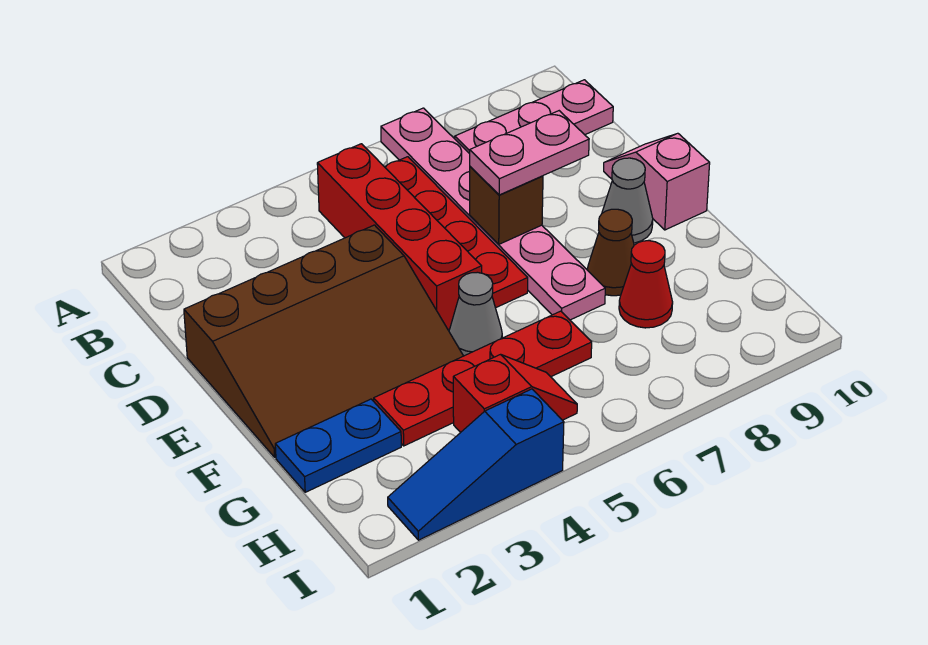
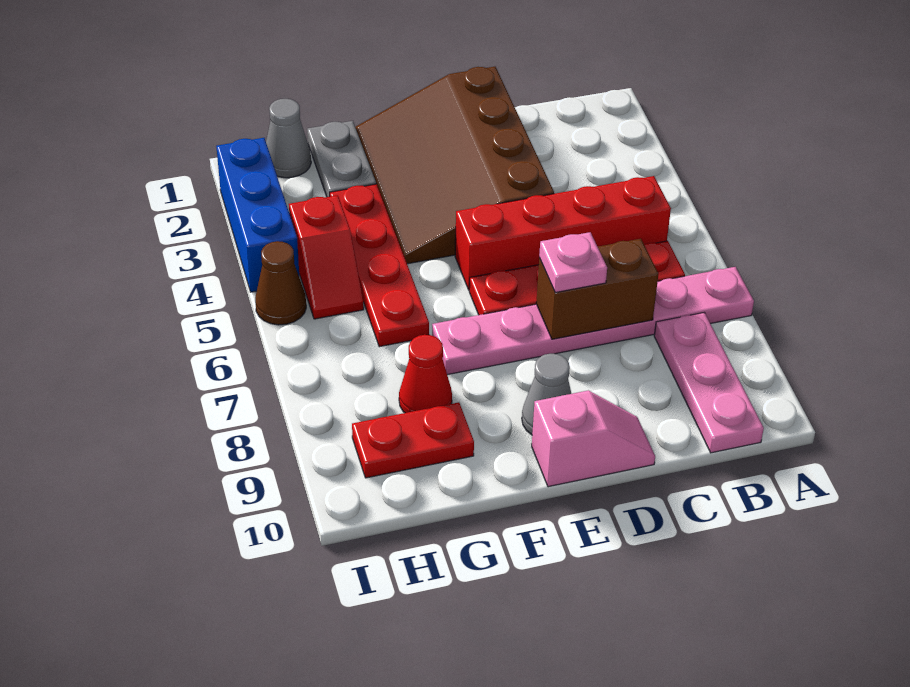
brown 1x1 brick [470,167,543,244] -> brown 1x2 brick [536,239,658,339]
pink 1x2 plate [470,111,589,195] -> pink 1x1 plate [539,232,607,292]
grey 1x1 cone [449,272,502,356] -> grey 1x1 cone moved to [266,99,311,178]
brown 1x1 cone [587,209,634,296] -> brown 1x1 cone moved to [255,241,306,325]
blue 1x2 plate [275,399,401,492] -> grey 1x2 plate [307,121,376,197]
none -> red 1x2 plate [352,402,474,478]
blue 1x3 slope [388,389,564,540] -> blue 1x3 brick [216,138,299,292]

